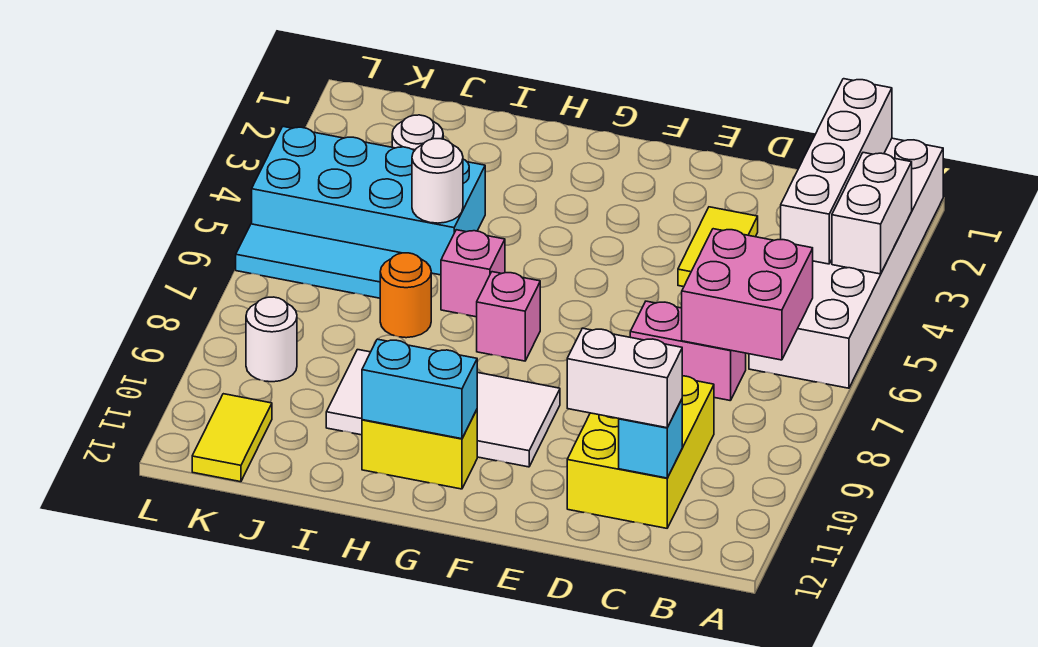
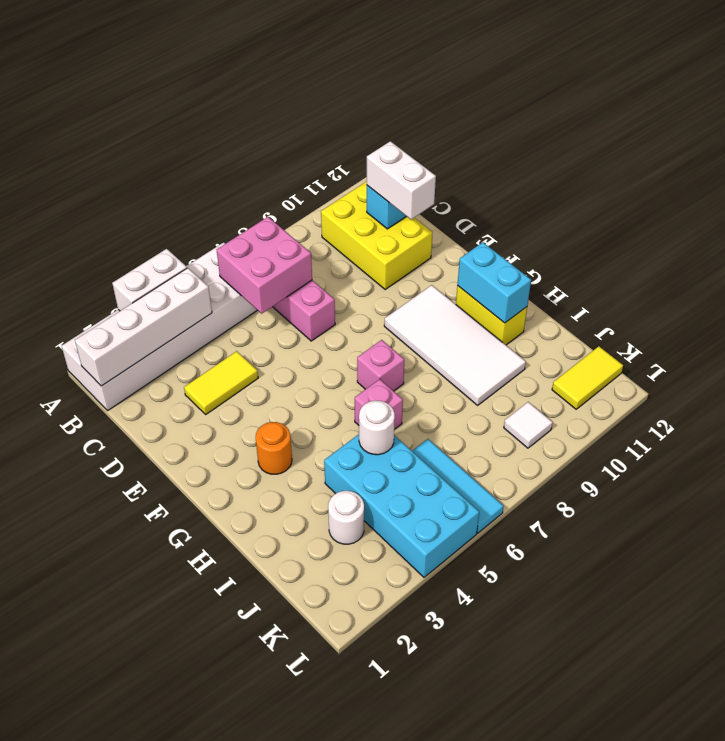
yellow 2x3 brick [567,376,714,528] -> yellow 2x3 brick turned to [321,181,433,289]
orange 1x1 round brick [380,253,432,338] -> orange 1x1 round brick moved to [256,422,292,474]
white 1x1 round brick [246,297,297,382] -> white 1x1 tile [504,402,553,448]

